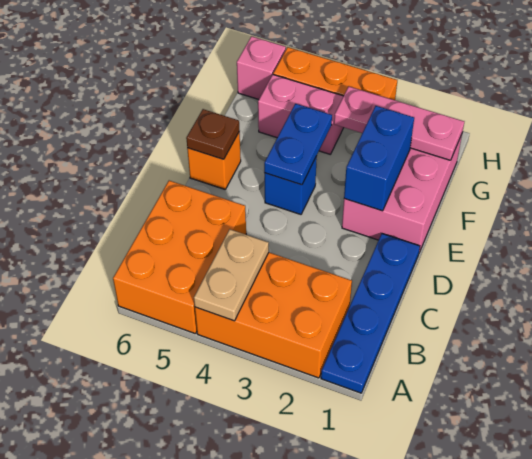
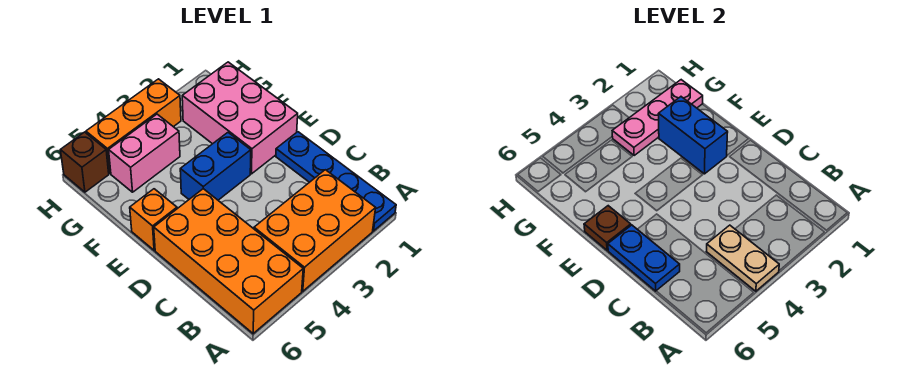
orange 2x3 brick [113,181,246,334] -> orange 2x4 brick [154,189,303,334]
blue 1x1 brick [265,156,317,214] -> blue 1x2 brick [180,133,251,200]
blue 1x2 plate [264,104,332,185] -> blue 1x2 plate moved to [608,225,680,291]
pink 1x1 brick [237,36,286,99] -> brown 1x1 brick [60,132,109,192]

